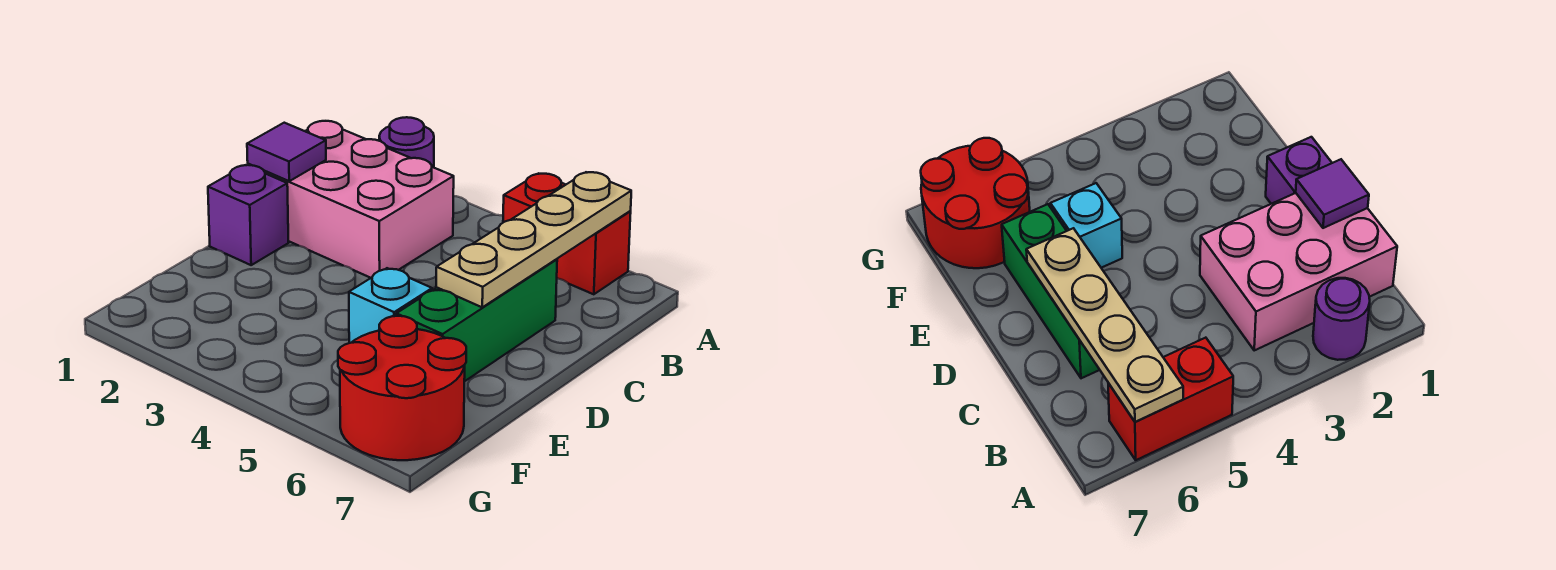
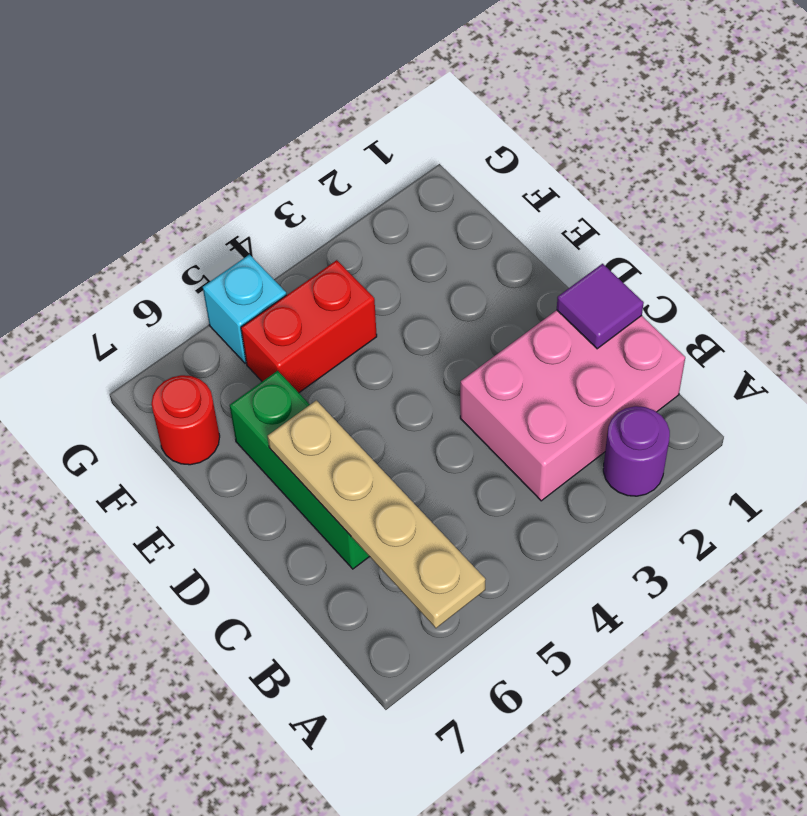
red 1x2 brick [503,173,631,294] -> red 1x2 brick moved to [241,260,377,393]
purple 1x1 brick [208,165,288,265] -> none
cyan 1x1 brick [349,268,432,343] -> cyan 1x1 brick moved to [203,255,286,363]
red 2x2 round brick [338,316,466,460] -> red 1x1 round brick [152,375,220,465]

